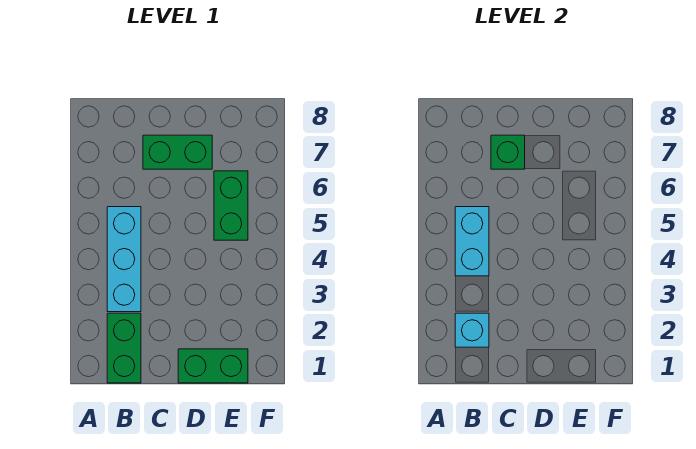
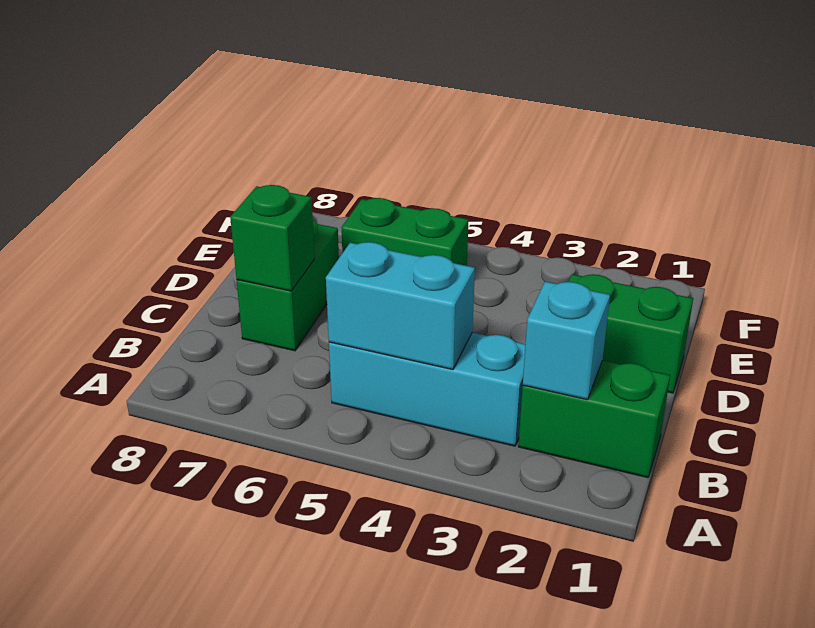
green 1x2 brick [178,349,248,383] -> green 1x2 brick turned to [568,274,693,393]

